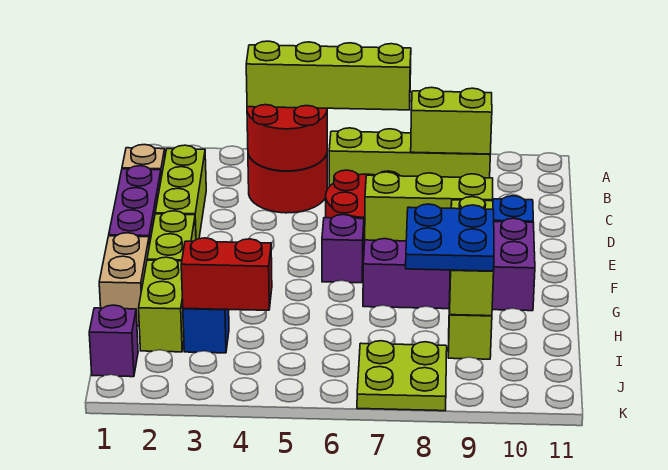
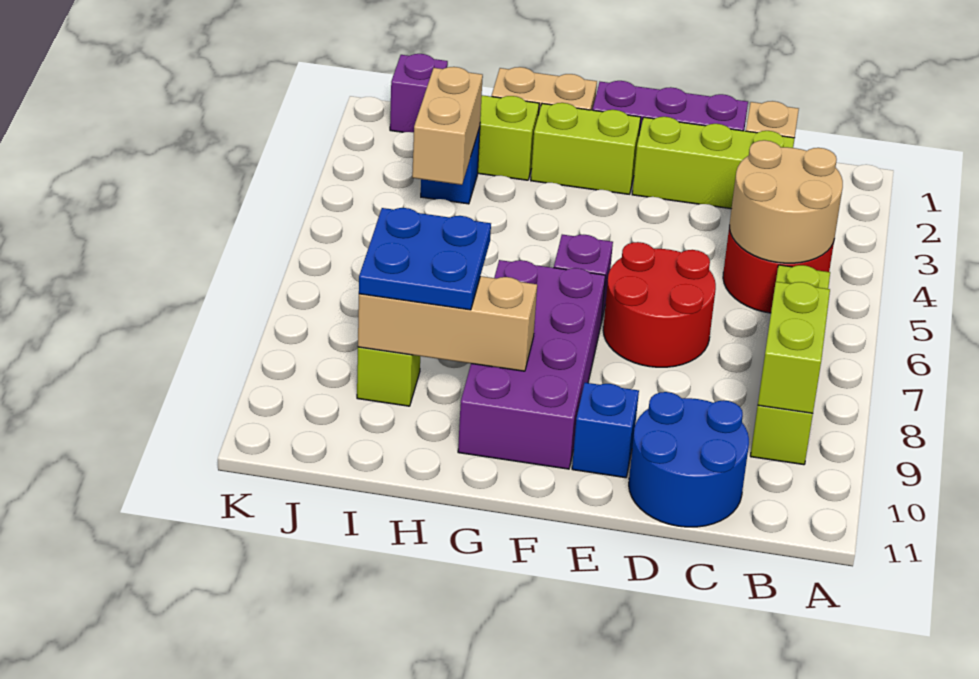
red 2x2 round brick [247,105,327,171] -> tan 2x2 round brick [730,140,843,263]
lime 1x4 brick [246,41,411,110] -> none
none -> blue 2x2 round brick [629,392,749,527]
lime 1x3 brick [365,172,493,241] -> none
lime 1x3 brick [450,197,494,316] -> tan 1x3 brick [358,276,537,371]
red 1x2 brick [181,238,272,310] -> tan 1x2 brick [412,67,483,185]
lime 2x2 plate [357,341,447,411] -> none

